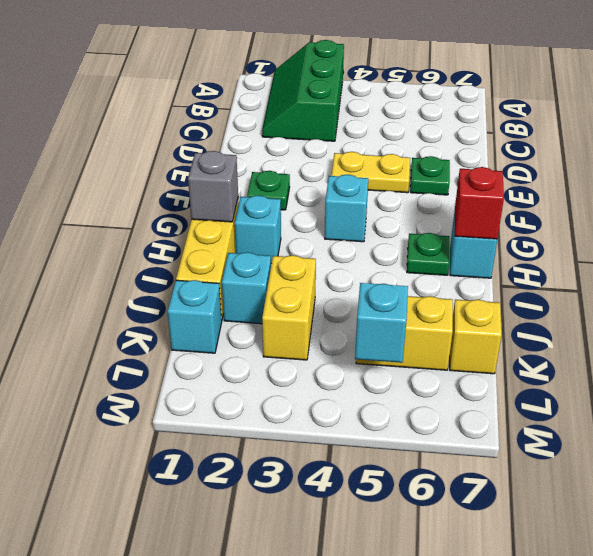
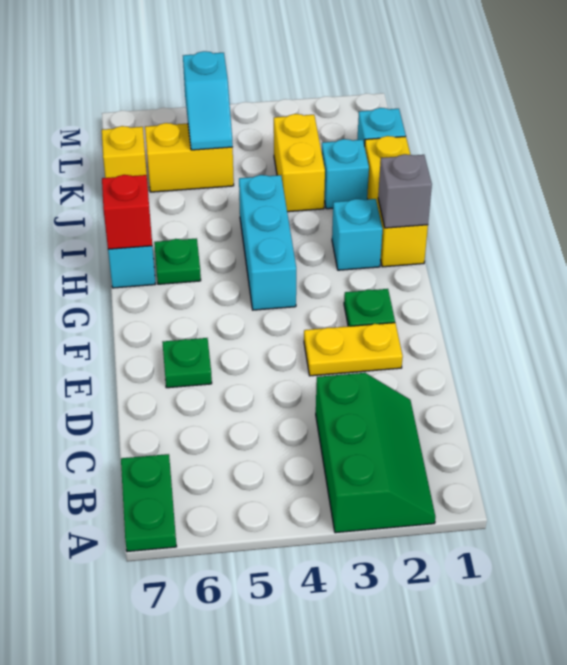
none -> green 1x2 plate [121,454,177,552]
yellow 1x2 plate [331,152,410,193] -> yellow 1x2 plate moved to [304,323,403,376]
cyan 1x1 brick [325,174,368,242] -> cyan 1x3 brick [239,175,296,310]

